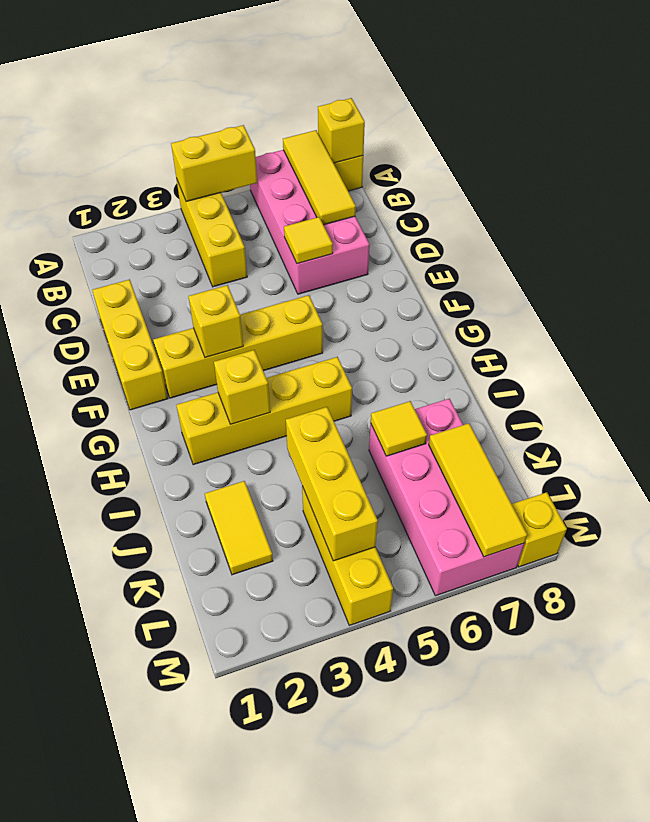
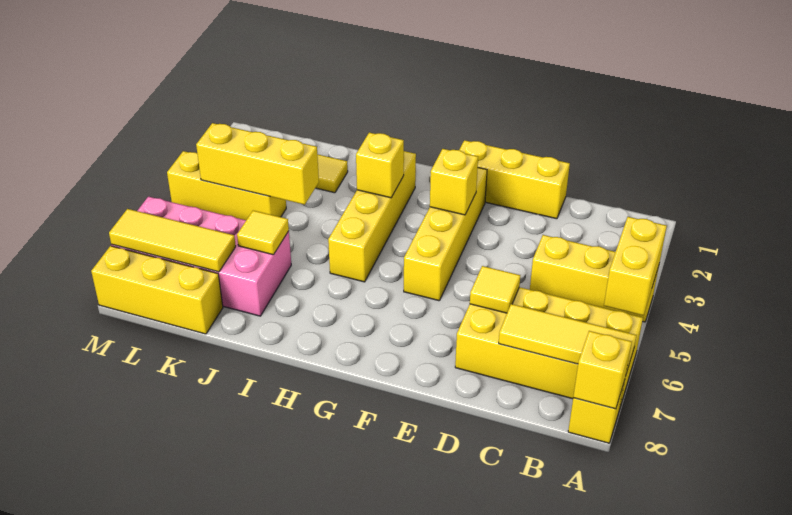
pink 2x4 brick [250,150,369,294] -> yellow 2x4 brick [455,287,643,409]
yellow 1x1 brick [512,492,567,567] -> yellow 1x3 brick [91,246,223,334]

